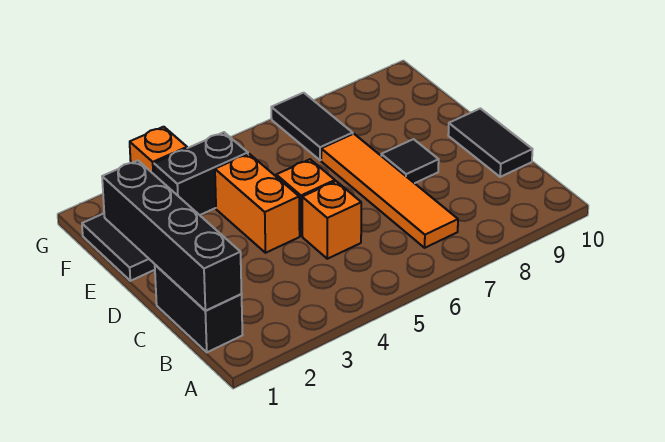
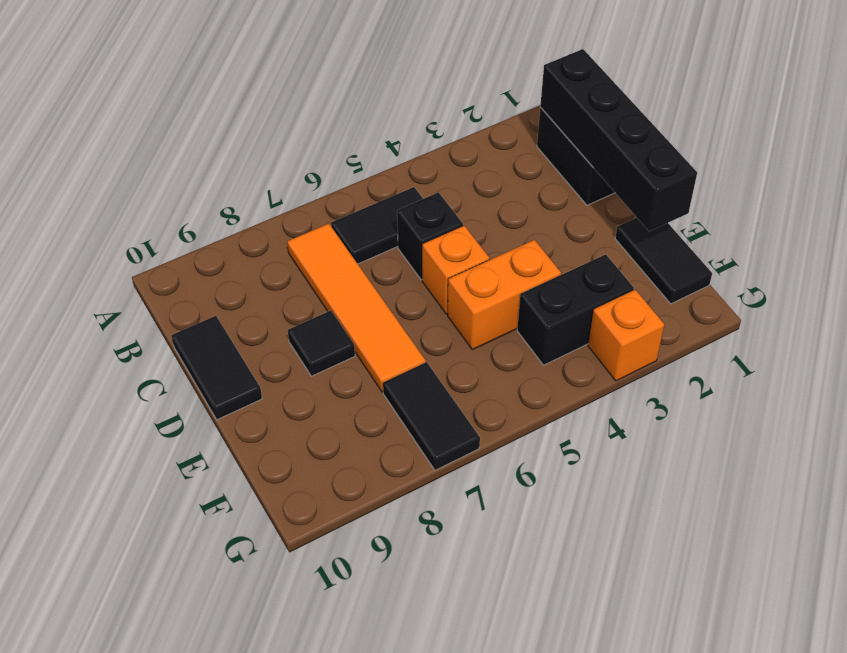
none -> black 1x2 tile [331,187,423,264]
orange 1x1 brick [302,181,361,259] -> black 1x1 brick [397,192,463,280]
orange 1x2 brick [215,154,300,253] -> orange 1x2 brick turned to [448,240,561,350]

